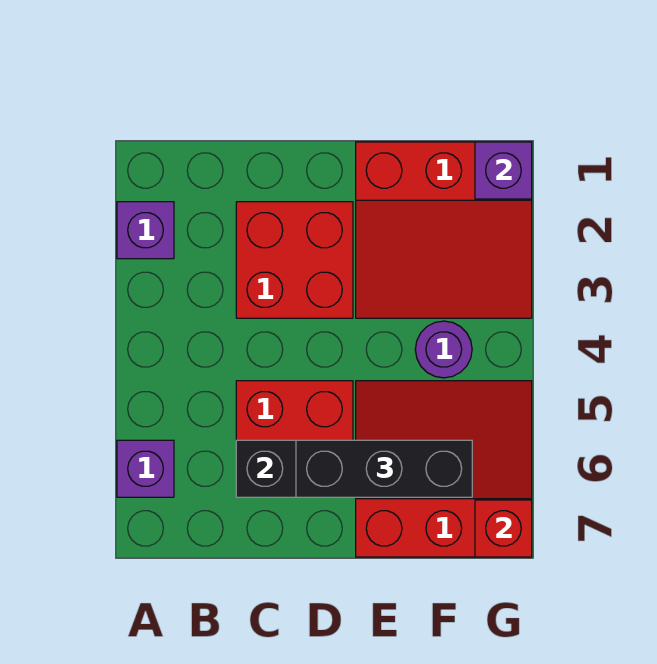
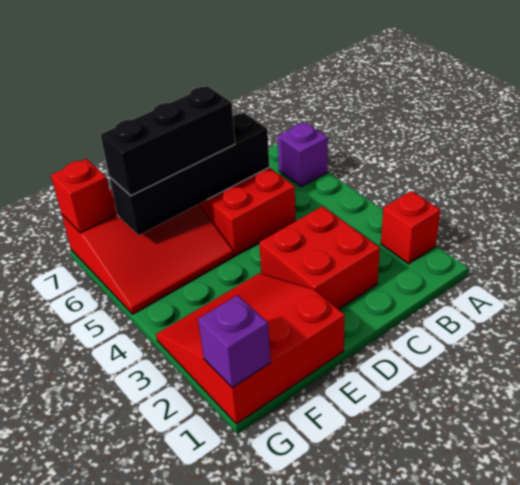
purple 1x1 brick [117,202,174,259] -> red 1x1 brick [381,191,440,264]
purple 1x1 round brick [415,321,472,378] -> none

